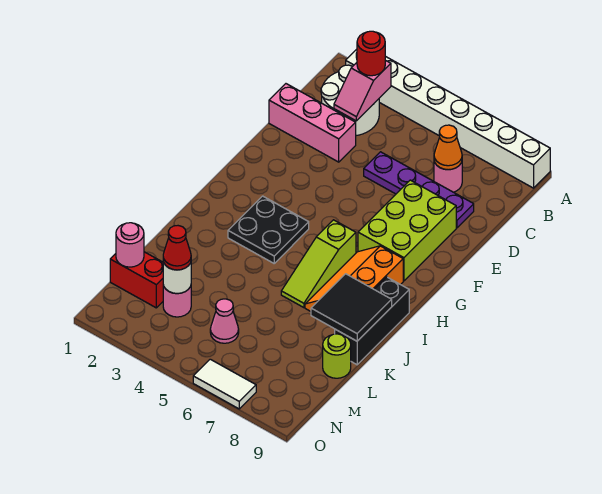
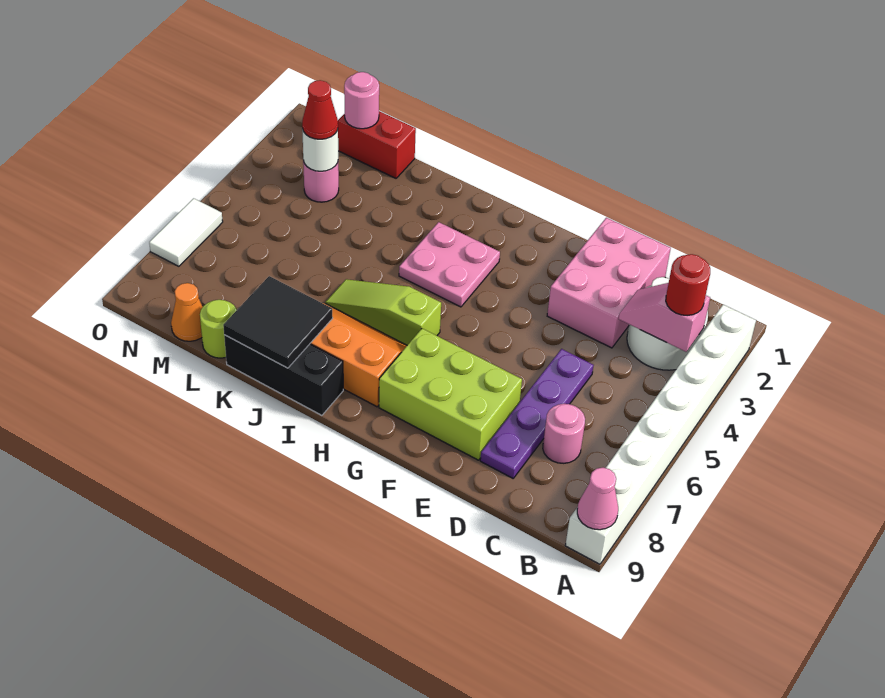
orange 1x1 cone [434,125,462,170] -> orange 1x1 cone moved to [171,283,203,341]
pink 1x3 brick [269,84,356,162] -> pink 2x3 brick [547,218,671,348]
black 2x2 plate [228,196,309,263] -> pink 2x2 plate [399,222,500,307]
red 1x2 brick [110,252,163,308] -> red 1x2 brick turned to [338,111,416,178]
pink 1x1 cone [210,299,239,343] -> pink 1x1 cone moved to [577,468,618,530]

